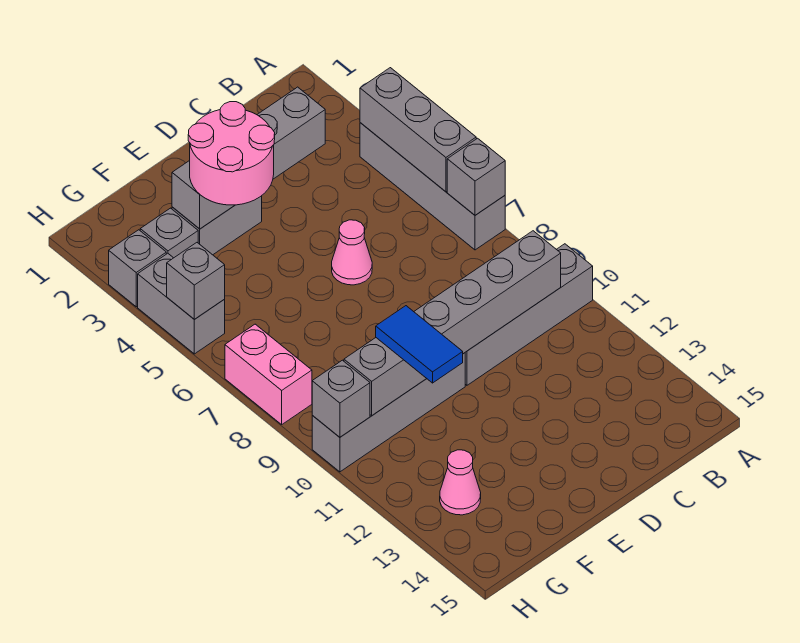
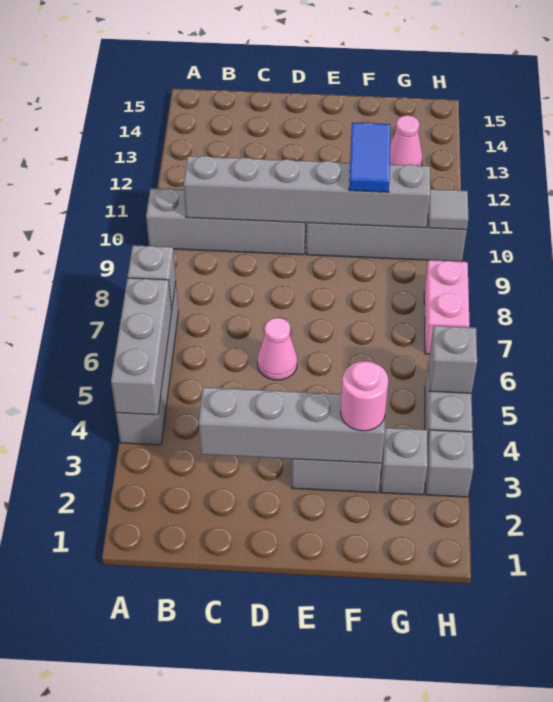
pink 2x2 round brick [188,102,275,205] -> pink 1x1 round brick [341,361,388,431]
grey 1x1 brick [312,360,370,437] -> grey 1x1 tile [428,189,468,230]

